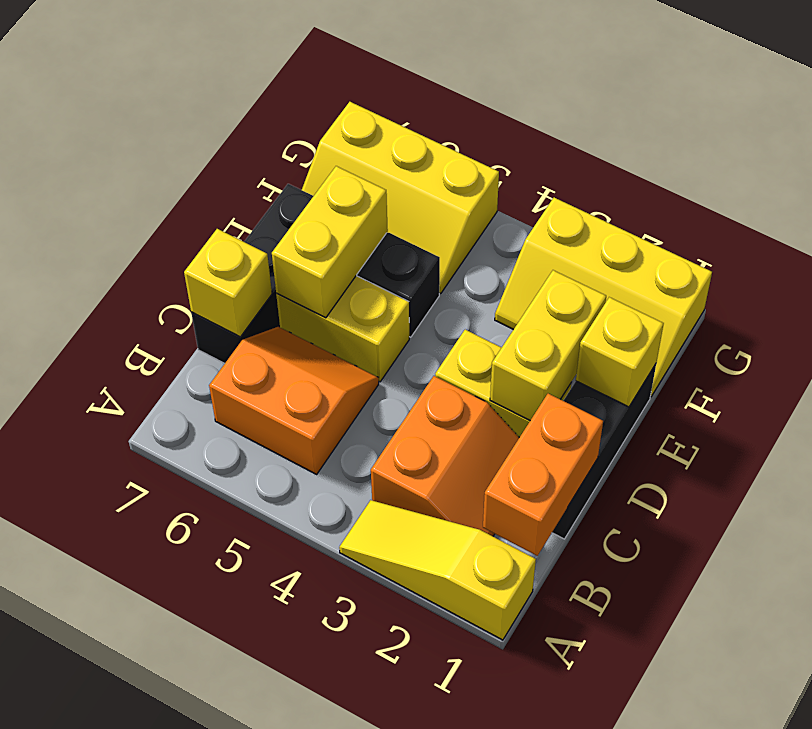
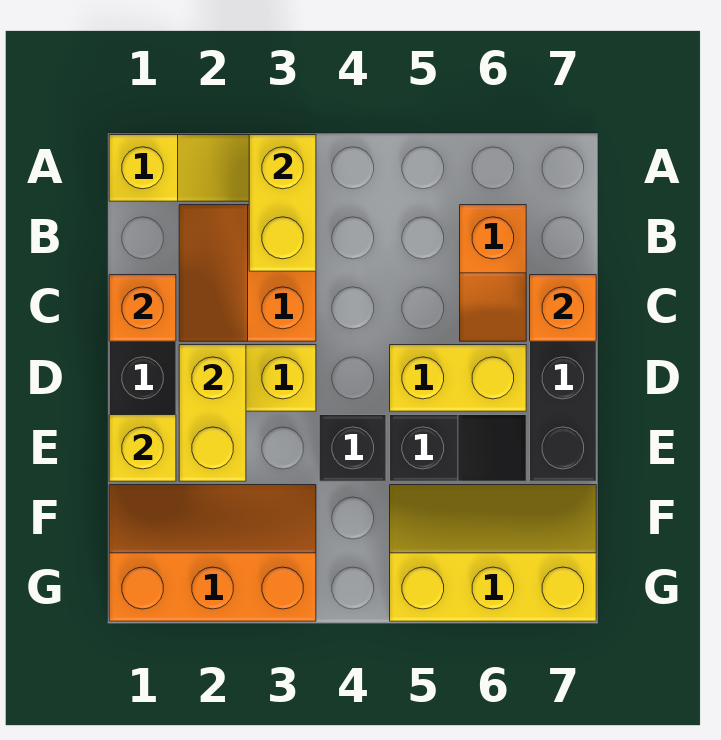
orange 1x2 brick [483,394,603,556] -> orange 1x1 brick [109,275,176,341]
orange 2x2 slope [209,327,379,474] -> orange 1x2 slope [460,205,526,341]
yellow 1x1 brick [184,229,272,337] -> orange 1x1 brick [530,275,596,341]
yellow 1x2 brick [272,166,388,318] -> yellow 1x2 brick moved to [249,135,316,271]
none -> black 1x1 brick [319,415,386,481]
yellow 2x3 slope [495,198,712,397] -> orange 2x3 slope [109,485,316,621]

